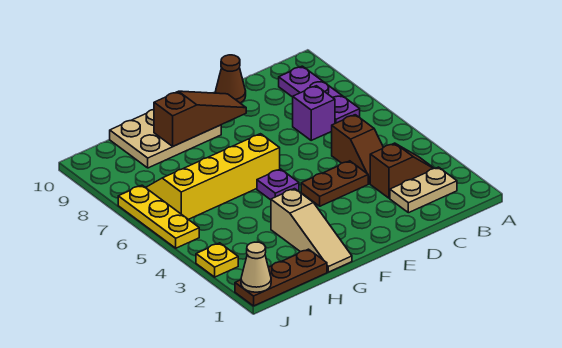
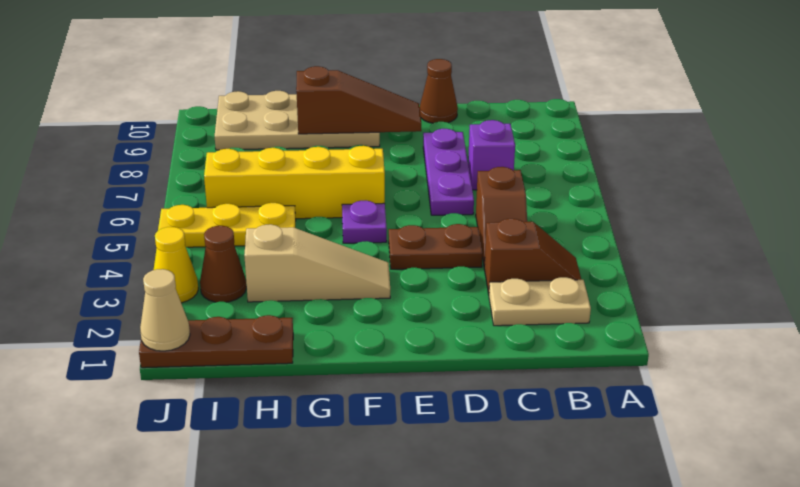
purple 1x3 plate [279,66,360,123] -> purple 1x3 plate moved to [423,129,474,215]
tan 2x3 plate [110,110,221,168] -> tan 2x4 plate [215,91,380,150]
tan 1x3 slope [271,189,352,272] -> tan 1x3 slope turned to [244,224,390,302]
none -> brown 1x1 cone [200,226,246,302]
yellow 1x1 plate [196,243,238,277] -> yellow 1x1 cone [154,227,198,303]
yellow 1x3 plate [118,185,199,248] -> yellow 1x3 plate turned to [158,203,296,247]

